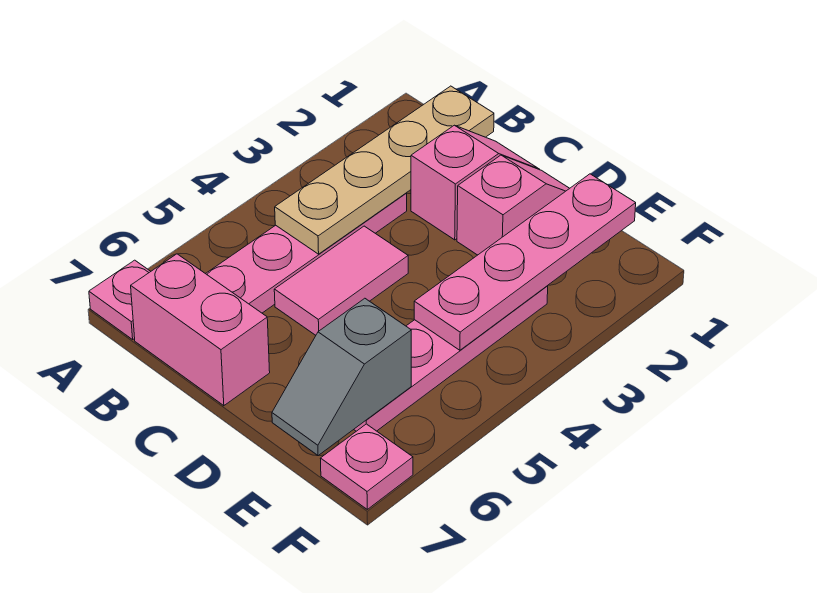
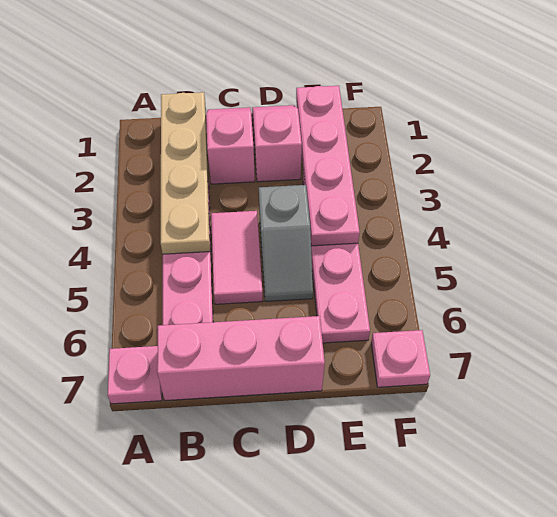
pink 1x2 brick [131,254,270,406] -> pink 1x3 brick [157,316,325,401]
grey 1x2 slope [272,298,411,456] -> grey 1x2 slope moved to [259,185,313,301]

